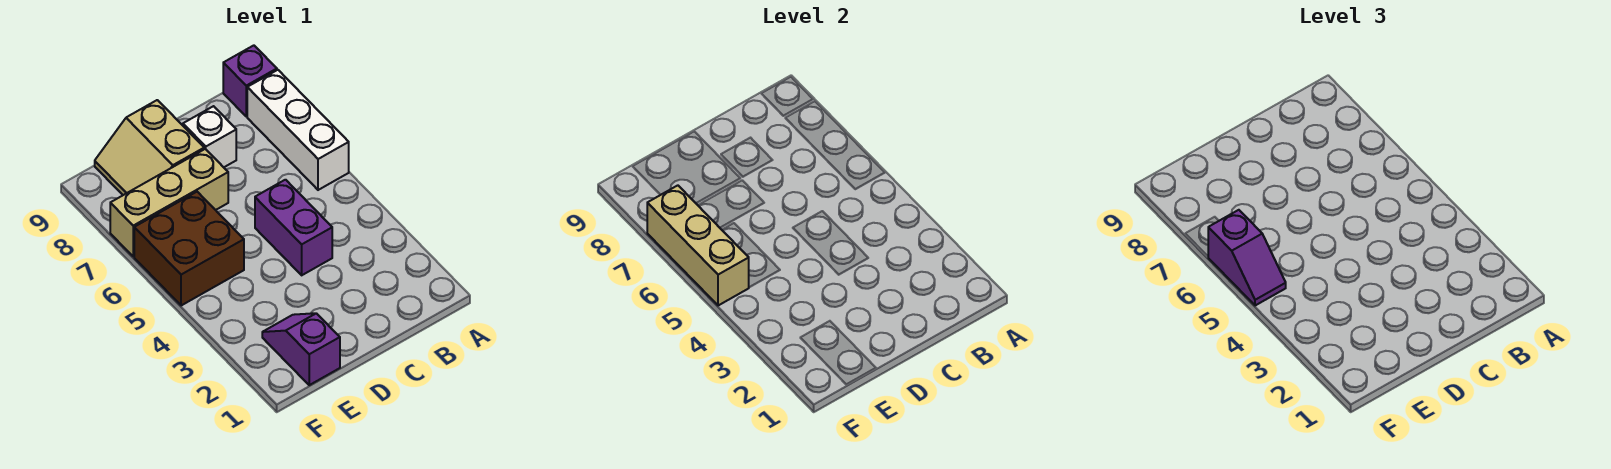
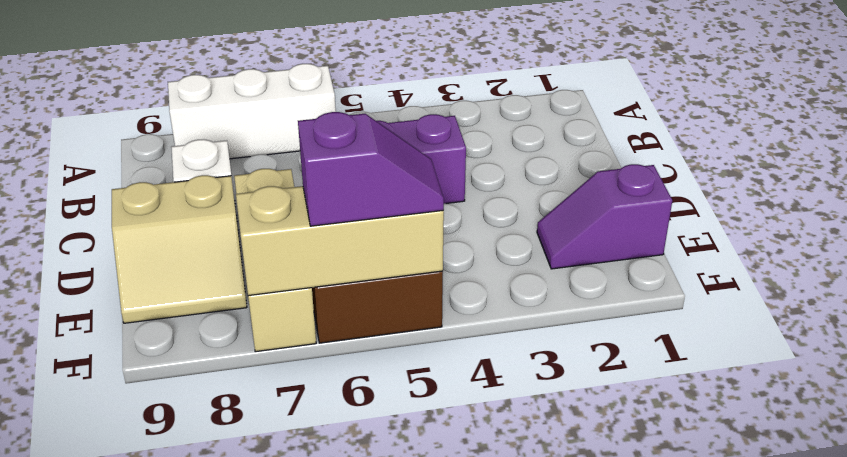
purple 1x1 brick [223,45,277,116] -> none

